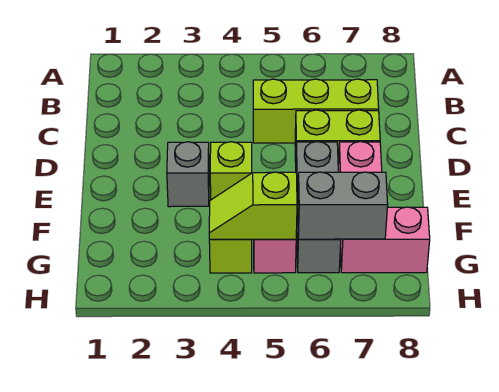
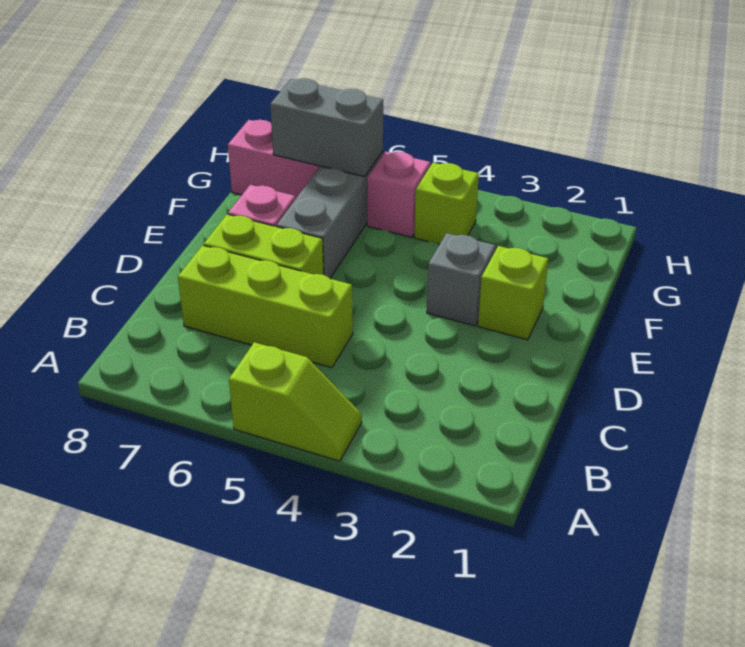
lime 1x1 brick [210,142,252,200] -> lime 1x1 brick moved to [478,246,548,340]
lime 1x2 slope [209,172,297,240] -> lime 1x2 slope moved to [229,342,362,461]

